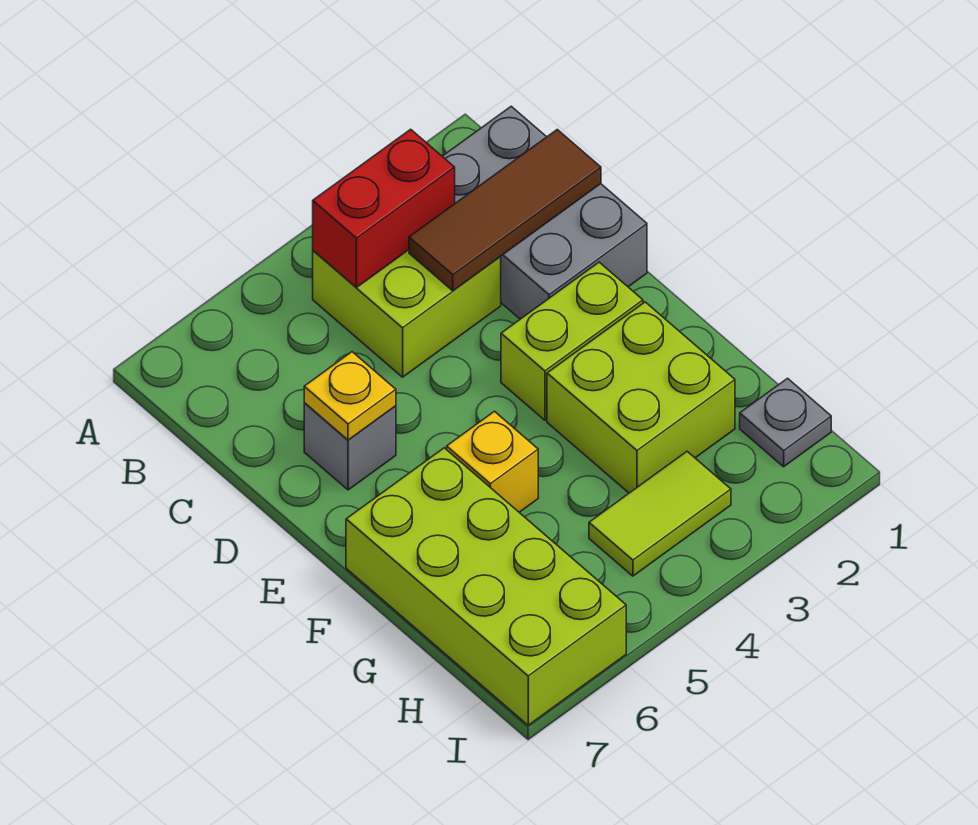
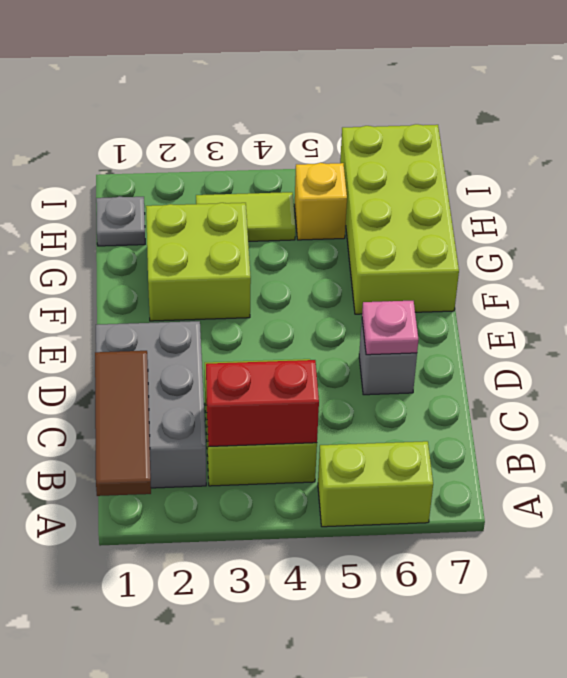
brown 1x3 tile [409,130,601,291] -> brown 1x3 tile turned to [95,351,151,496]
yellow 1x1 plate [304,352,396,440] -> pink 1x1 plate [362,301,418,355]
lime 1x2 brick [501,262,643,420] -> lime 1x2 brick moved to [318,441,433,527]
yellow 1x1 brick [447,411,538,512] -> yellow 1x1 brick moved to [295,163,347,240]

